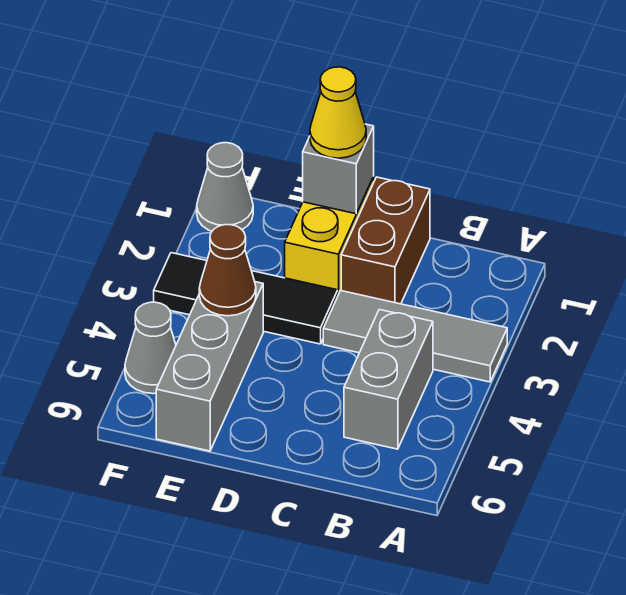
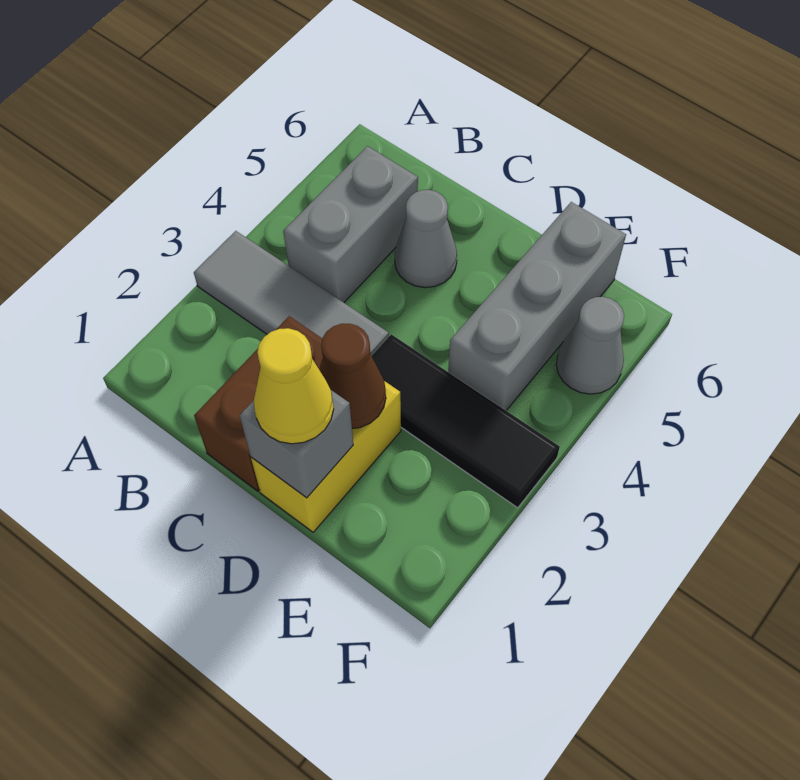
brown 1x1 cone [199,225,256,316] -> brown 1x1 cone moved to [319,324,386,429]
grey 1x1 cone [197,143,253,231] -> grey 1x1 cone moved to [395,190,457,288]

